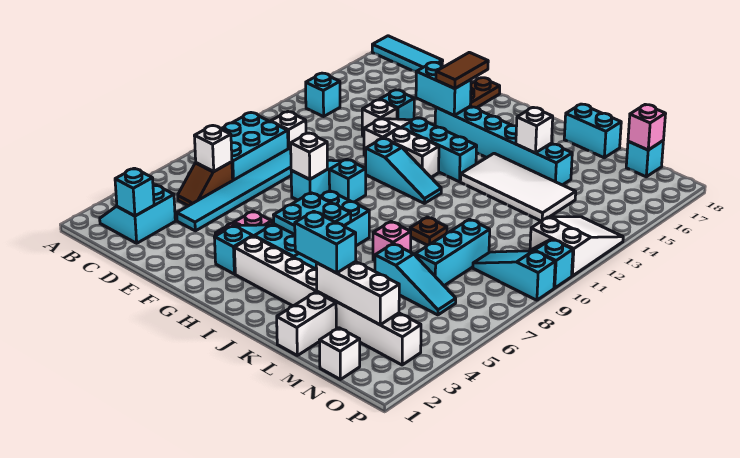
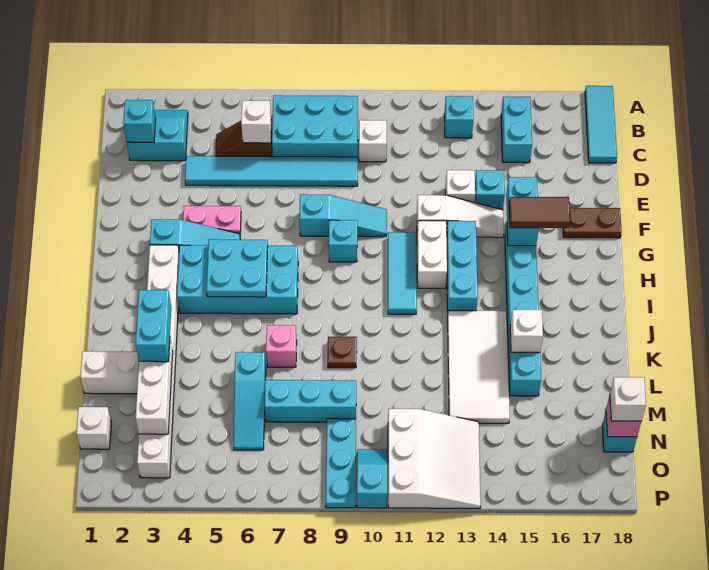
white 1x1 brick [291,133,328,179] -> white 1x1 brick moved to [610,377,646,421]
cyan 1x3 slope [365,138,441,203] -> cyan 1x3 tile [388,232,417,314]
cyan 1x2 brick [564,104,621,158] -> cyan 1x2 brick moved to [501,97,532,163]
cyan 1x3 slope [473,251,555,300] -> cyan 1x3 plate [326,419,356,508]
white 2x3 slope [530,217,623,276] -> white 3x3 slope [388,408,481,508]

